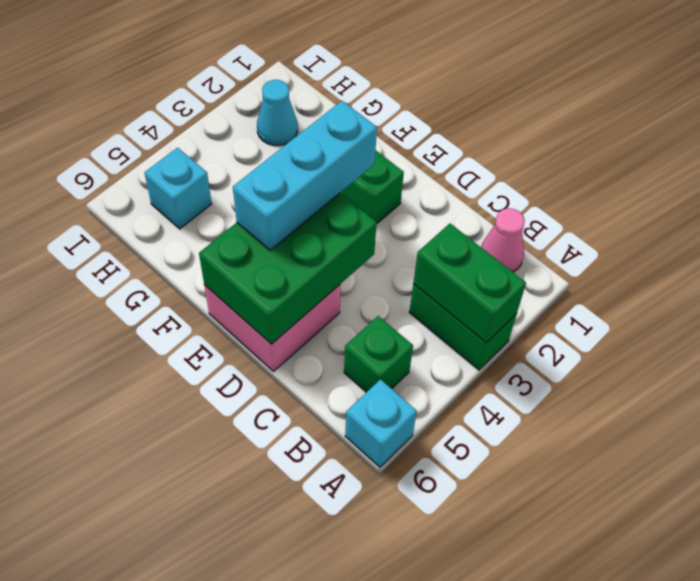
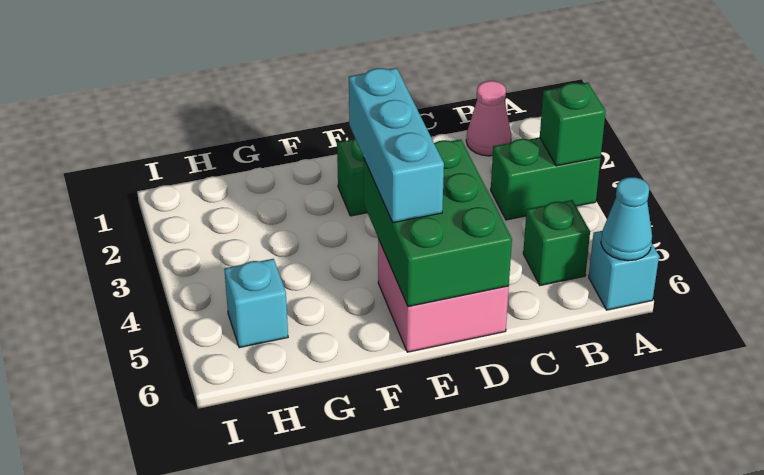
green 1x2 brick [413,224,526,342] -> green 1x1 brick [540,82,606,166]
cyan 1x1 cone [257,80,298,146] -> cyan 1x1 cone moved to [601,177,652,261]

